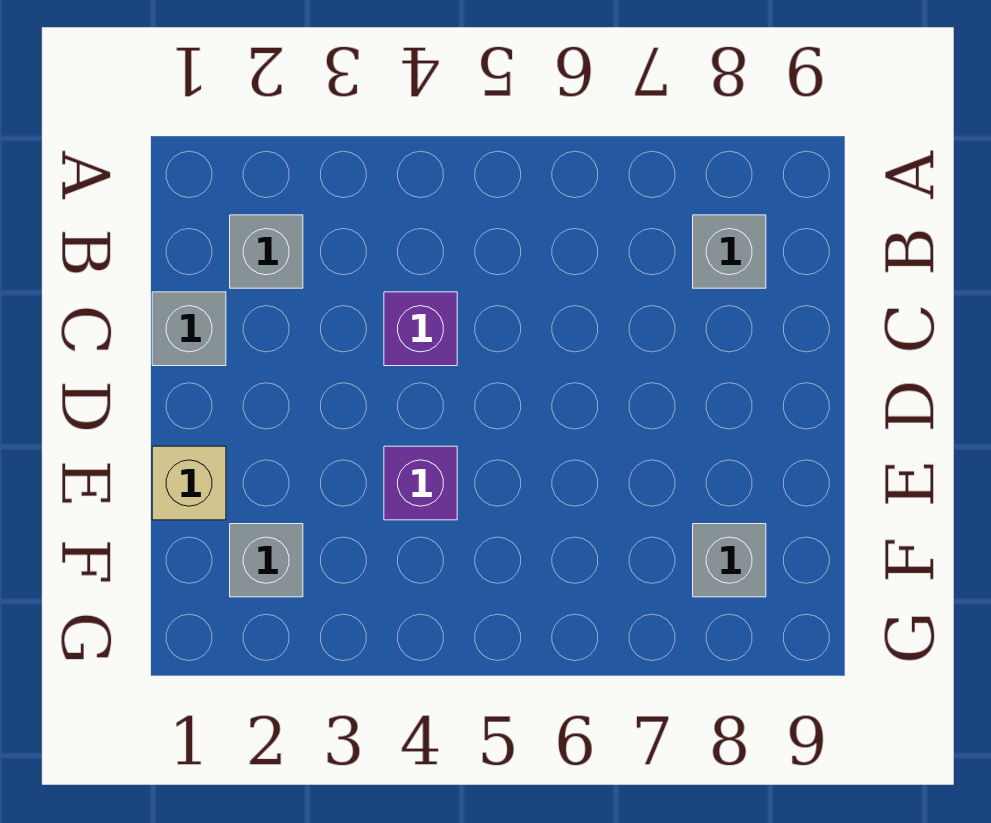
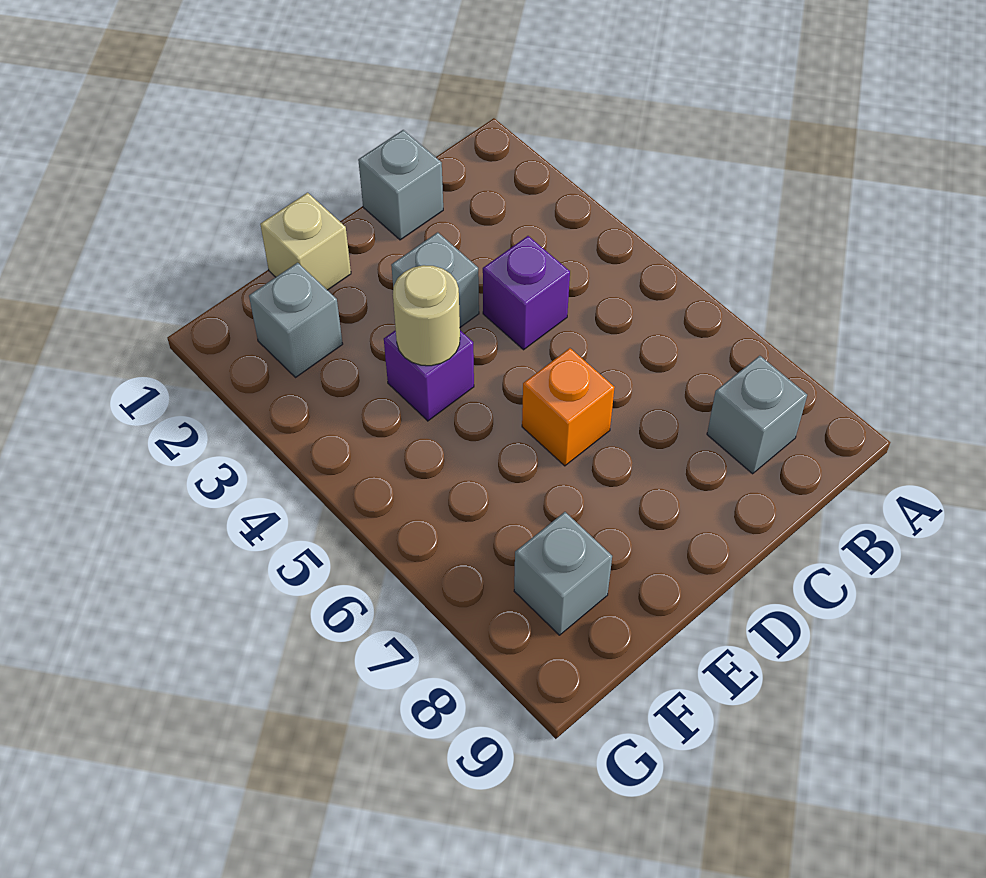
grey 1x1 brick [230,215,303,288] -> grey 1x1 brick moved to [391,232,479,327]
none -> orange 1x1 brick [522,348,615,466]
none -> tan 1x1 round brick [393,265,460,366]

